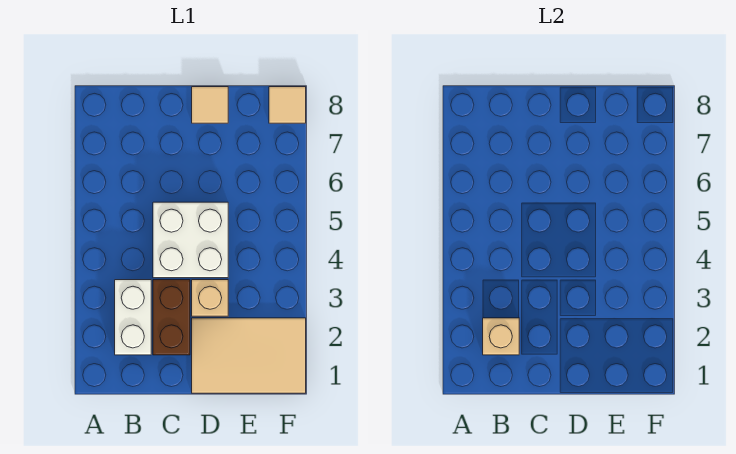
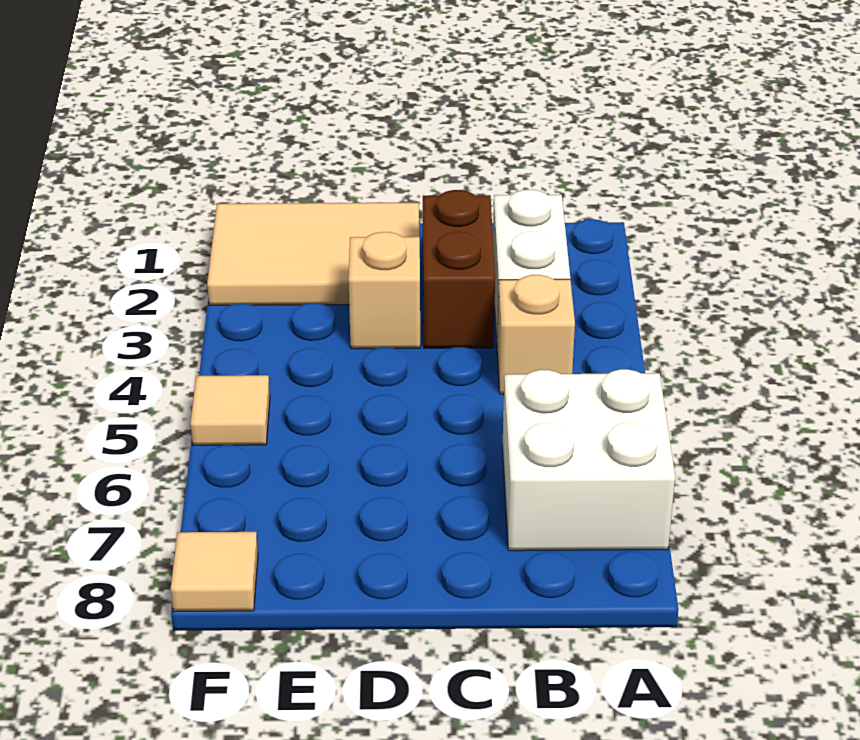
tan 1x1 brick [483,318,519,355] -> tan 1x1 brick moved to [497,275,575,394]
white 2x2 brick [153,202,228,278] -> white 2x2 brick moved to [503,369,675,551]
tan 1x1 tile [192,87,228,123] -> tan 1x1 tile moved to [191,375,270,446]

